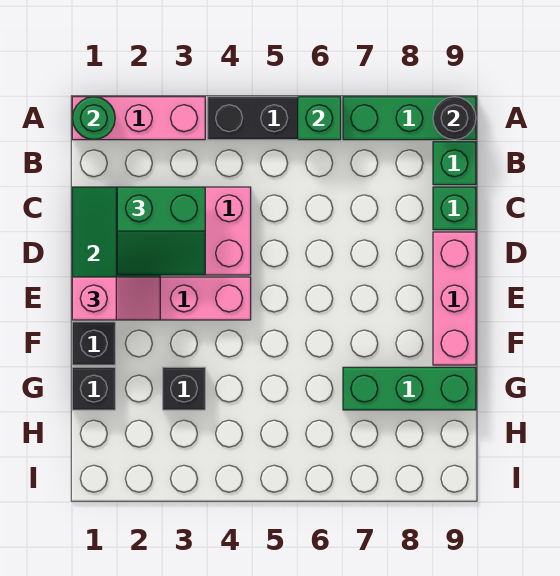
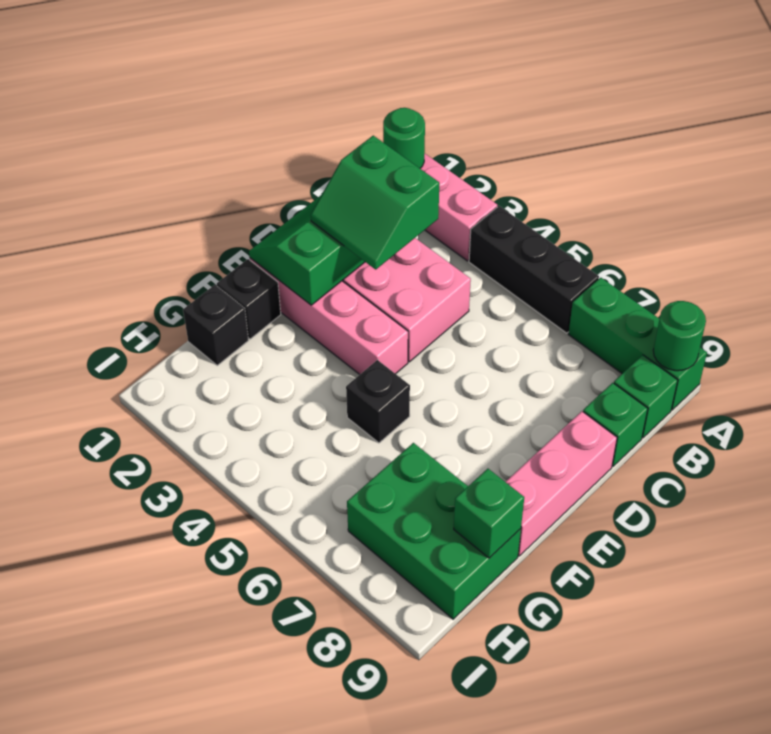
green 1x1 brick [298,97,341,140] -> green 1x1 brick moved to [454,469,524,558]
black 1x1 round brick [433,97,476,140] -> green 1x1 round brick [653,301,706,371]
pink 1x2 slope [72,277,160,320] -> none
black 1x1 brick [163,367,205,410] -> black 1x1 brick moved to [346,360,410,443]
green 1x3 brick [343,367,476,410] -> green 2x3 brick [347,443,521,619]

